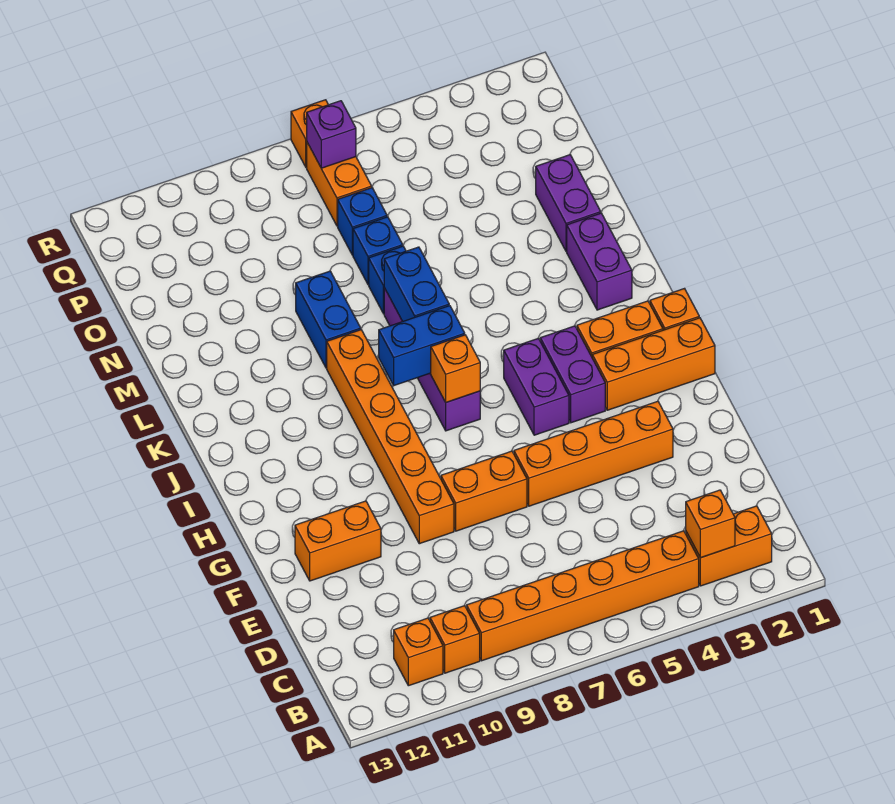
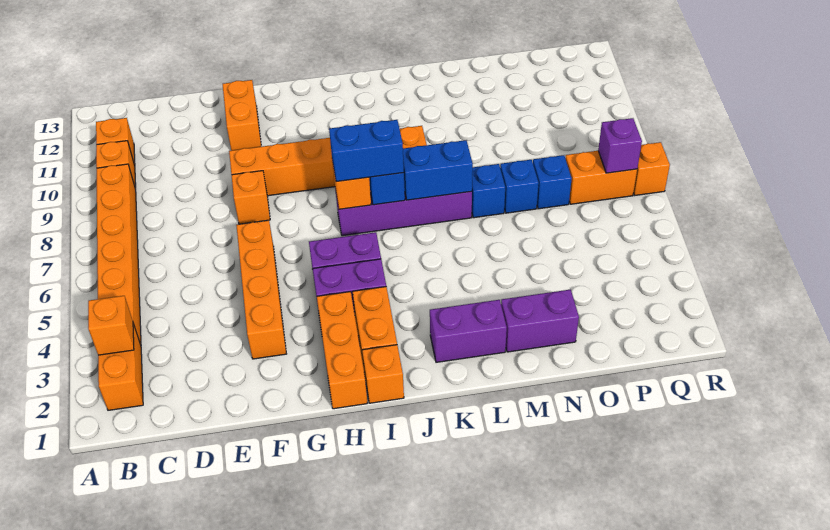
orange 1x2 brick [441,451,527,531] -> orange 1x1 brick [232,171,270,224]
blue 1x2 brick [296,271,361,368] -> blue 1x2 brick moved to [329,120,404,182]

